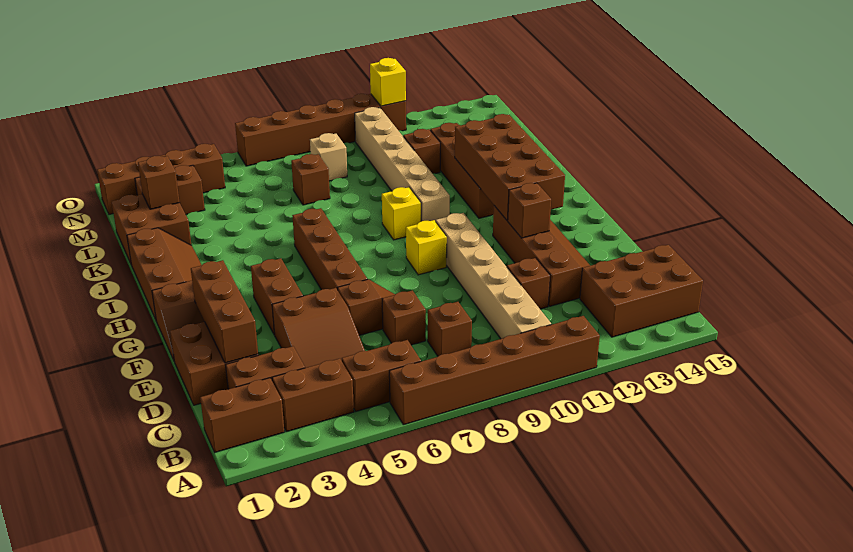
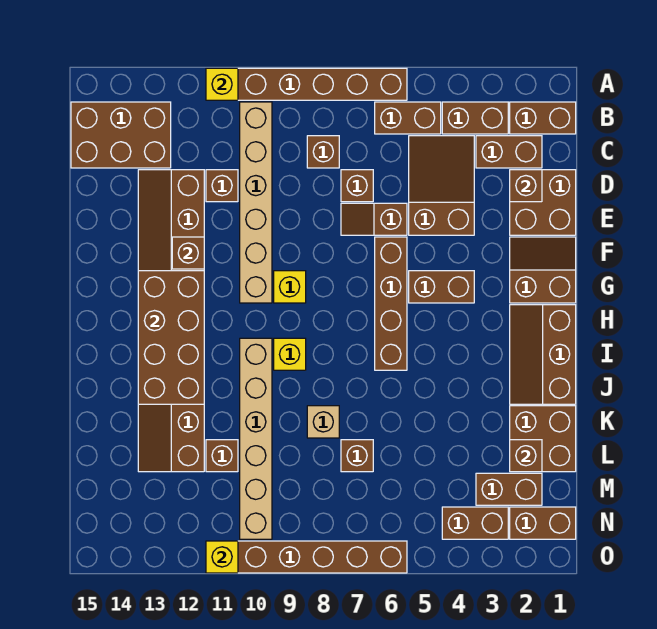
none -> yellow 1x1 brick [206,68,238,100]
brown 1x3 brick [191,260,258,363] -> brown 1x1 brick [510,170,542,202]
brown 1x2 brick [251,258,303,335] -> brown 1x2 brick turned to [409,271,474,303]
tan 1x1 brick [310,133,347,181] -> tan 1x1 brick moved to [307,406,339,438]

